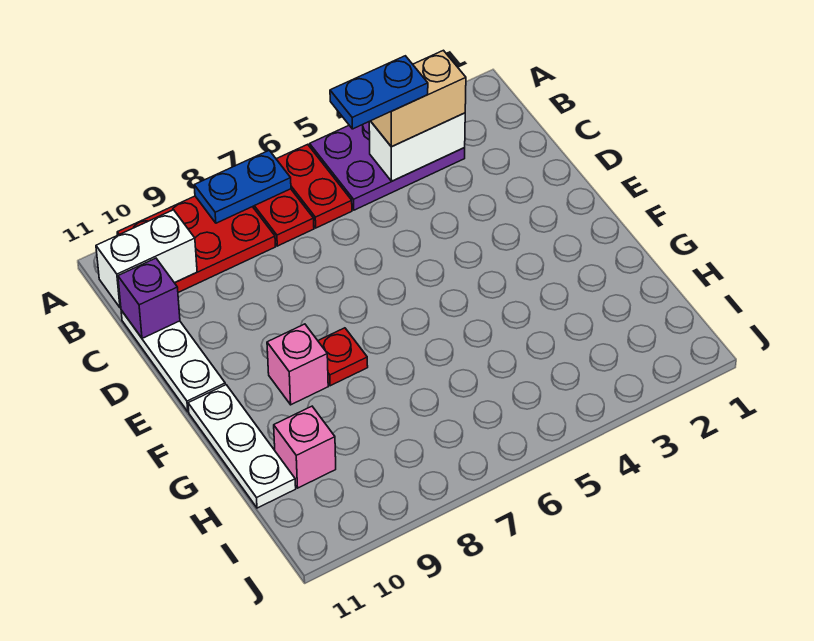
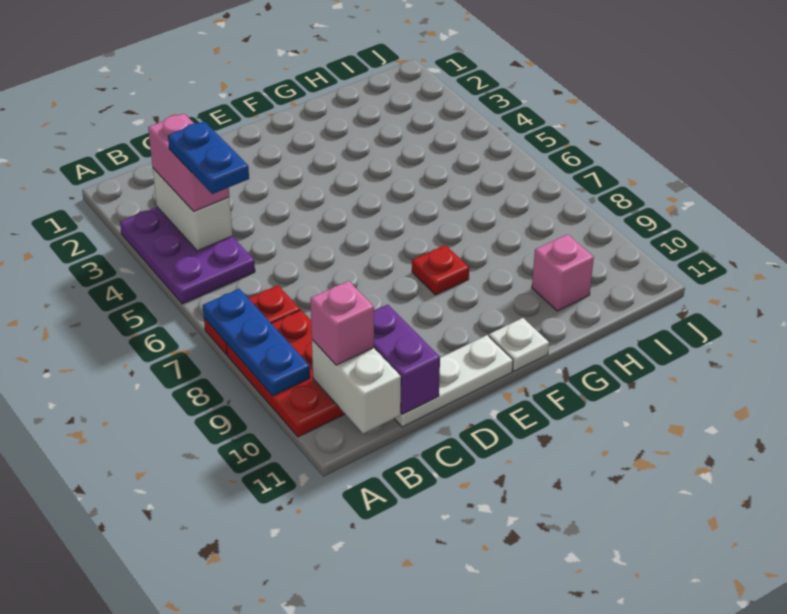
red 1x2 plate [277,144,352,228] -> none
blue 1x2 plate [194,151,291,223] -> blue 1x3 plate [203,289,310,396]
tan 1x2 brick [371,50,466,147] -> pink 1x2 brick [148,113,229,211]
purple 1x1 brick [118,258,180,338] -> purple 1x2 brick [374,305,440,414]
pink 1x1 brick [267,324,328,405] -> pink 1x1 brick moved to [310,281,374,365]
white 1x3 plate [188,385,296,508] -> white 1x1 plate [489,318,549,371]

